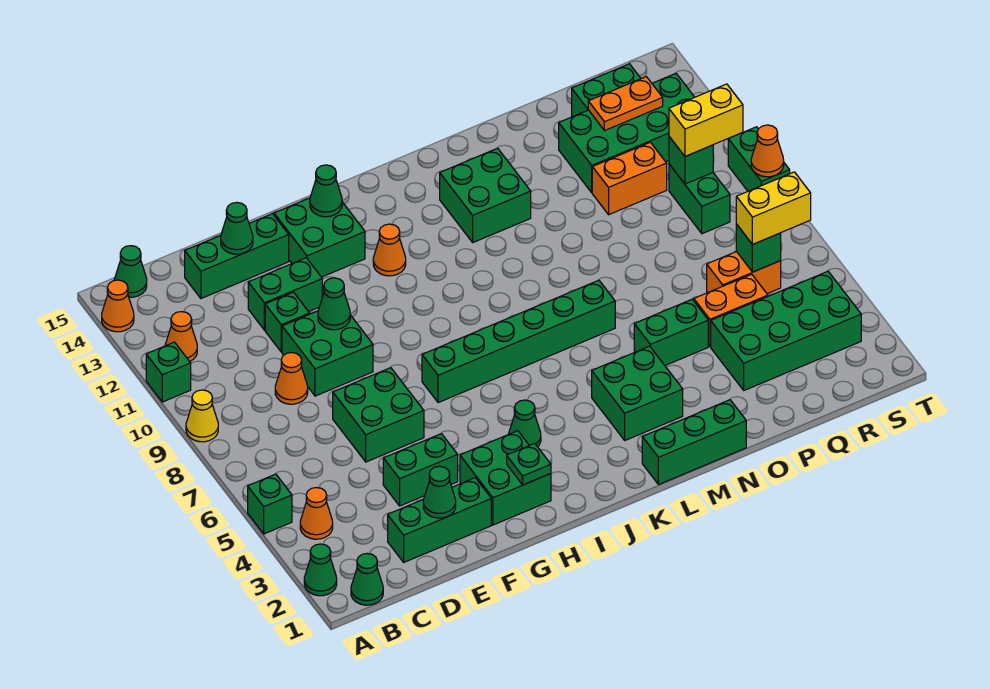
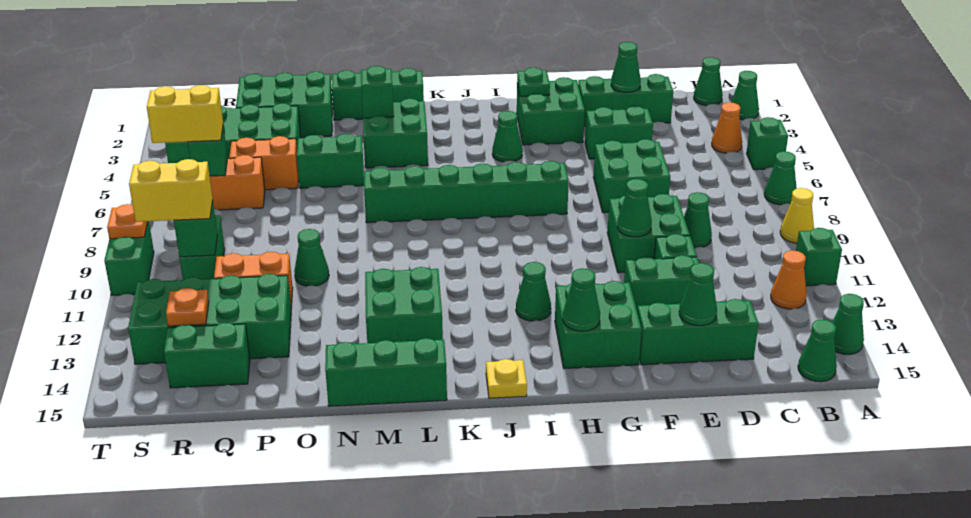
none -> green 1x1 cone [764,151,797,205]
orange 1x1 cone [102,280,134,332] -> green 1x1 cone [833,294,864,354]
orange 1x1 cone [275,353,308,404] -> green 1x1 cone [684,192,712,248]
orange 1x1 cone [373,224,406,276] -> green 1x1 cone [516,262,551,321]
none -> yellow 1x1 plate [486,359,527,398]
none -> green 1x3 brick [325,338,447,406]
none -> green 1x1 brick [361,66,394,118]
none -> green 2x3 brick [236,72,333,137]
none -> green 1x1 cone [294,229,329,286]
orange 1x2 plate [588,77,663,131] -> orange 1x1 plate [166,288,209,326]
orange 1x1 cone [751,125,784,177] -> orange 1x1 plate [107,204,148,239]

